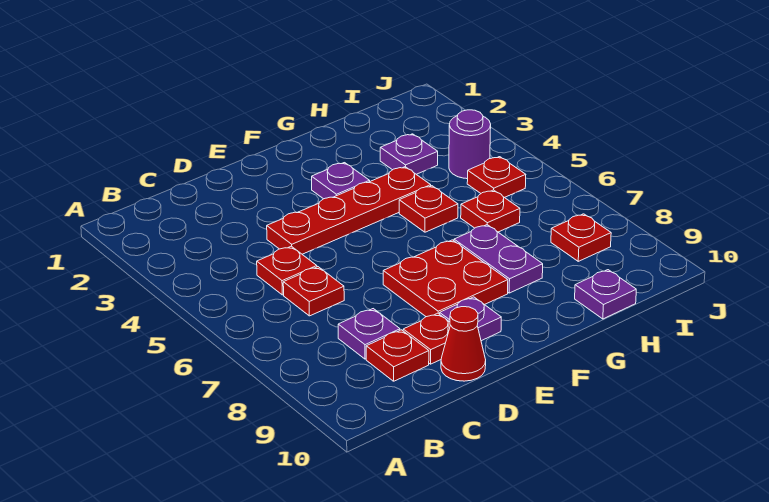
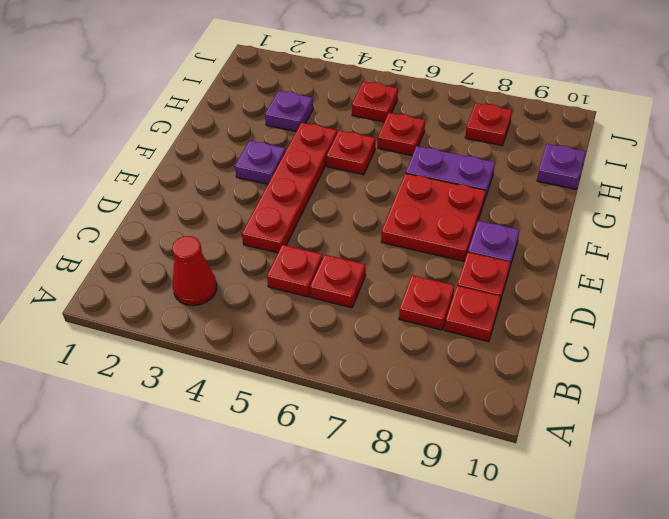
purple 1x1 plate [338,309,400,359] -> red 1x1 plate [399,275,455,330]
red 1x1 cone [441,307,486,381] -> red 1x1 cone moved to [172,236,217,306]
purple 1x1 round brick [449,110,491,179] -> none

